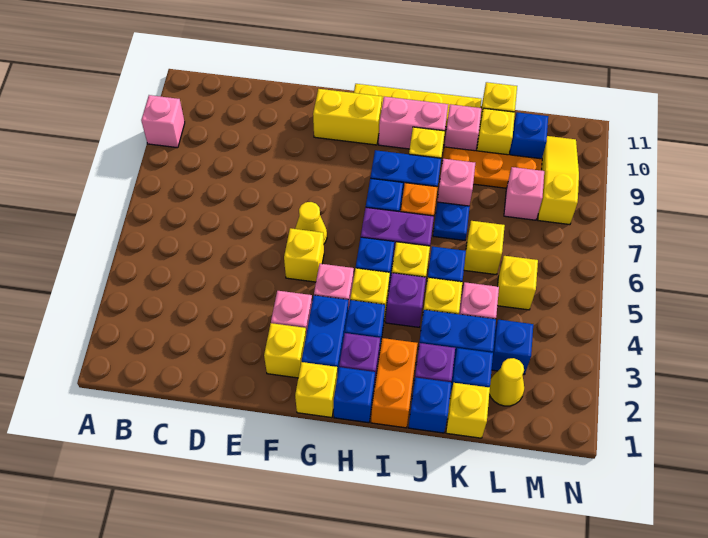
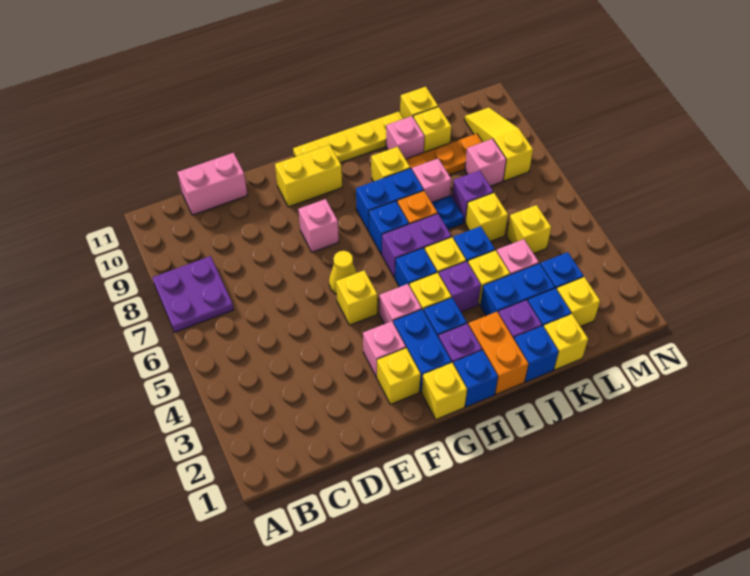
none -> purple 2x2 plate [152,256,234,332]
pink 1x1 brick [141,95,185,148] -> pink 1x1 brick moved to [298,199,339,252]
pink 1x2 brick [379,97,448,149] -> pink 1x2 brick moved to [177,153,247,215]
none -> purple 1x1 brick [452,170,493,223]
yellow 1x1 cone [489,358,524,406] -> yellow 1x1 brick [557,277,600,327]
blue 1x1 brick [510,112,548,159] -> none

